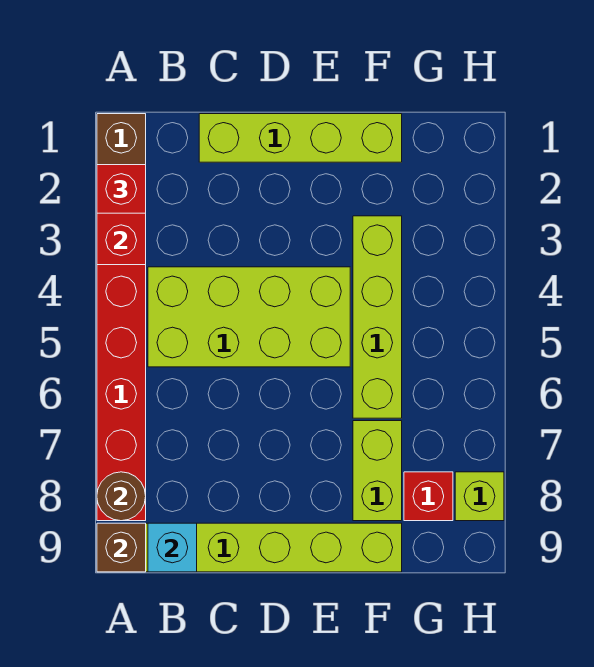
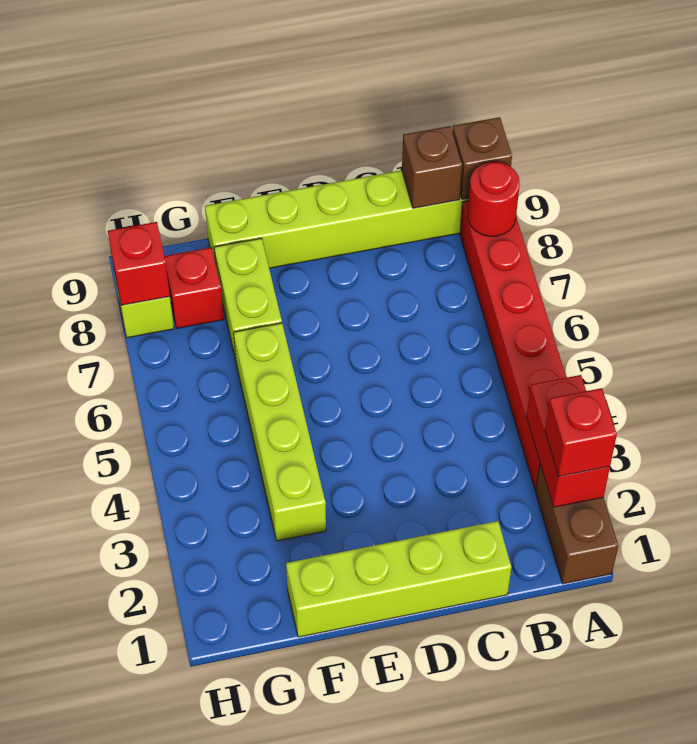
brown 1x1 round brick [97,472,146,521] -> red 1x1 round brick [468,162,520,237]
lime 2x4 brick [148,267,350,367] -> none
cyan 1x1 brick [148,523,197,572] -> brown 1x1 brick [402,126,462,208]
none -> red 1x1 brick [108,222,170,305]

